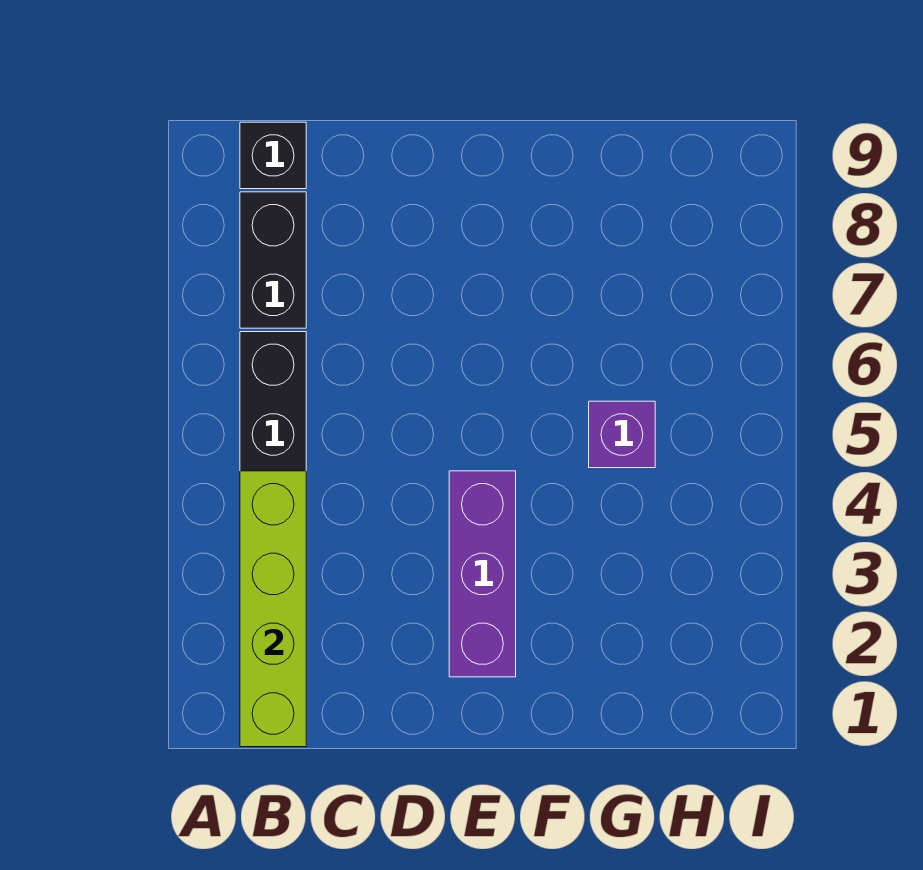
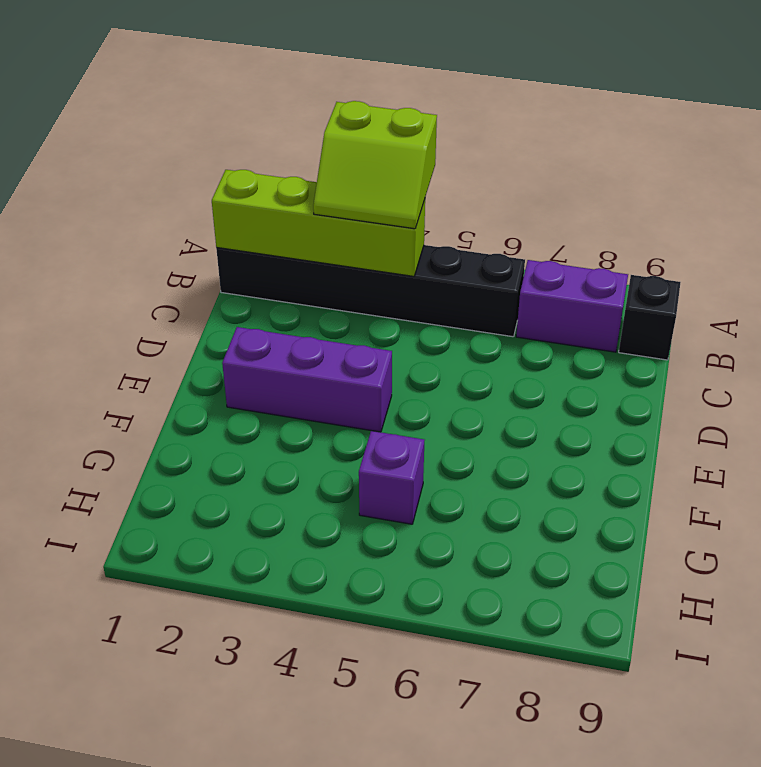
none -> lime 2x2 slope [313,101,437,229]
black 1x2 brick [240,192,306,328] -> purple 1x2 brick [516,260,628,352]

